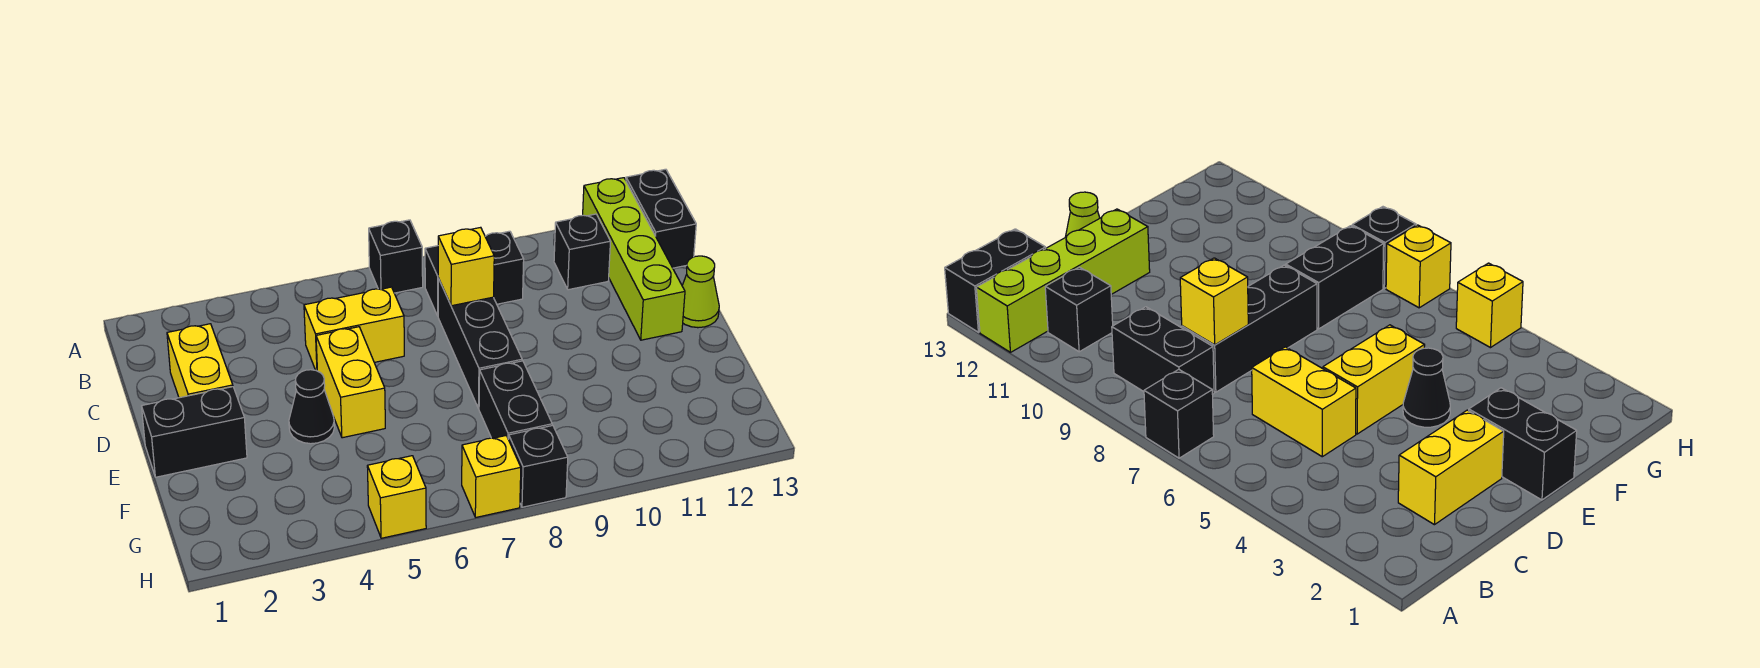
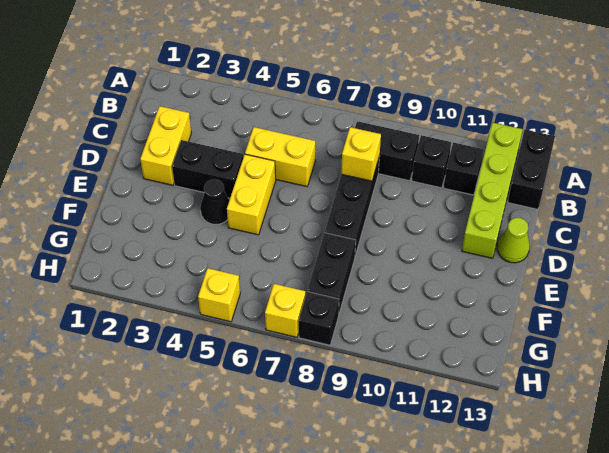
black 1x1 brick [369,220,423,293] -> black 1x1 brick moved to [412,135,451,188]
black 1x2 brick [142,387,247,477] -> black 1x2 brick moved to [172,140,243,198]

